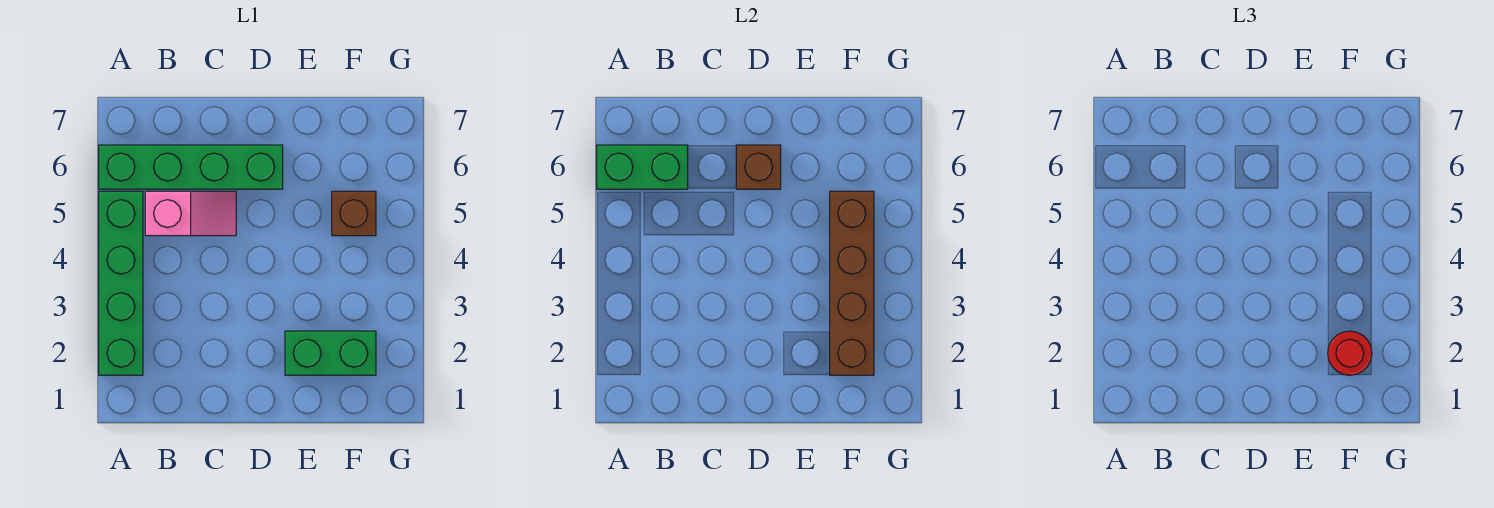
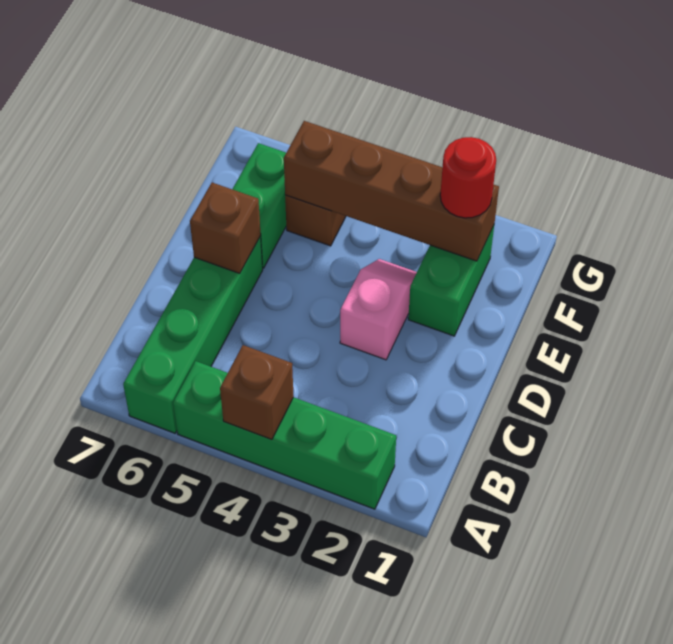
none -> brown 1x1 brick [220,345,294,440]
green 1x2 brick [597,145,688,189] -> green 1x2 brick moved to [232,143,286,268]
pink 1x2 slope [145,191,236,236] -> pink 1x2 slope moved to [340,259,417,360]

